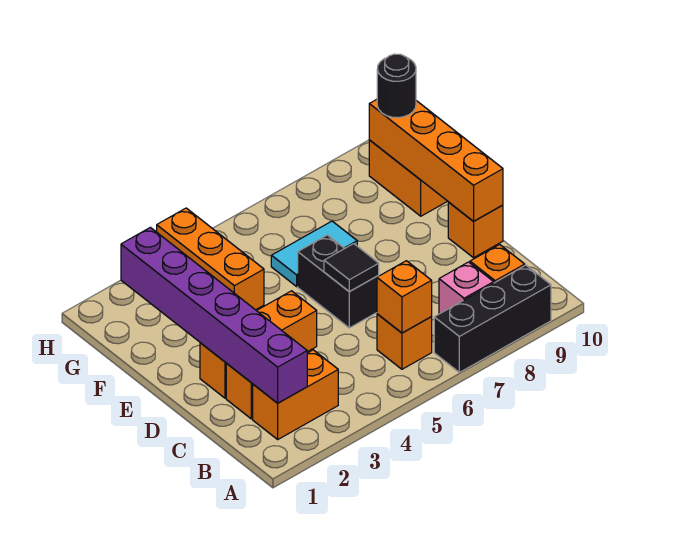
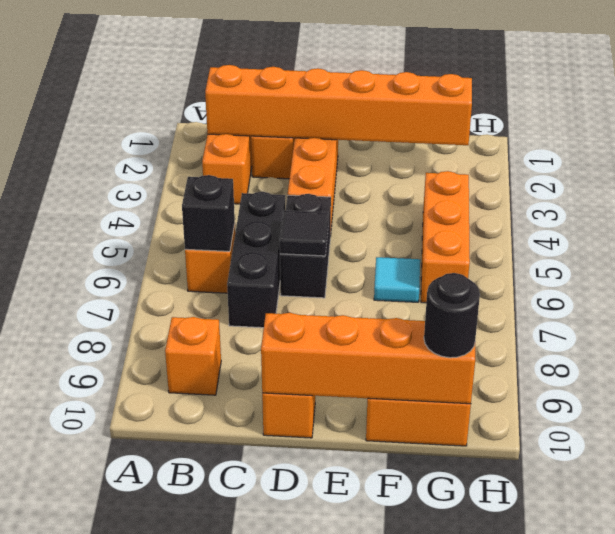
black 1x3 brick [434,265,551,372] -> black 1x3 brick moved to [227,192,285,328]
purple 1x6 brick [121,227,307,403] -> orange 1x6 brick [205,65,472,145]
orange 1x1 brick [377,261,432,333] -> black 1x1 brick [182,175,235,251]
pink 1x1 brick [439,262,494,314] -> none
black 1x2 brick [298,235,378,328] -> black 1x2 brick turned to [280,194,331,298]
orange 1x3 brick [157,208,264,310] -> orange 1x3 brick turned to [421,171,470,303]
cyan 1x2 tile [271,221,357,286] -> cyan 1x1 tile [374,257,420,302]

